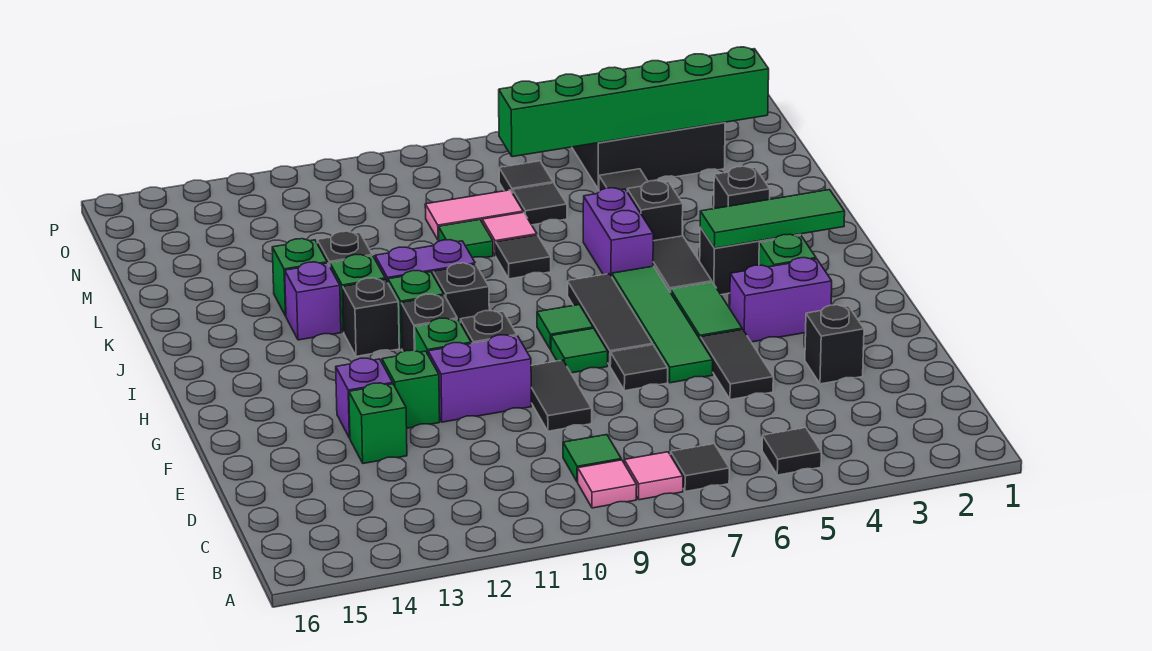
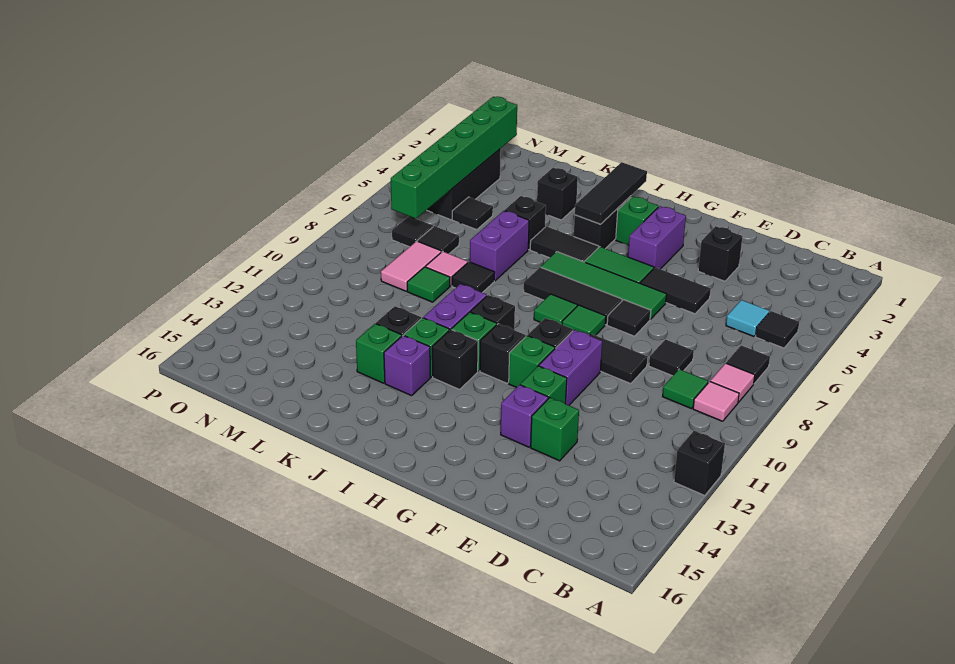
none -> black 1x1 brick [674,431,725,496]
none -> cyan 1x1 tile [726,300,769,336]
none -> black 1x1 tile [649,339,694,376]
green 1x3 tile [700,190,845,248] -> black 1x3 tile [575,162,647,224]
purple 1x2 brick [583,188,653,276] -> purple 1x2 brick turned to [470,211,529,281]

